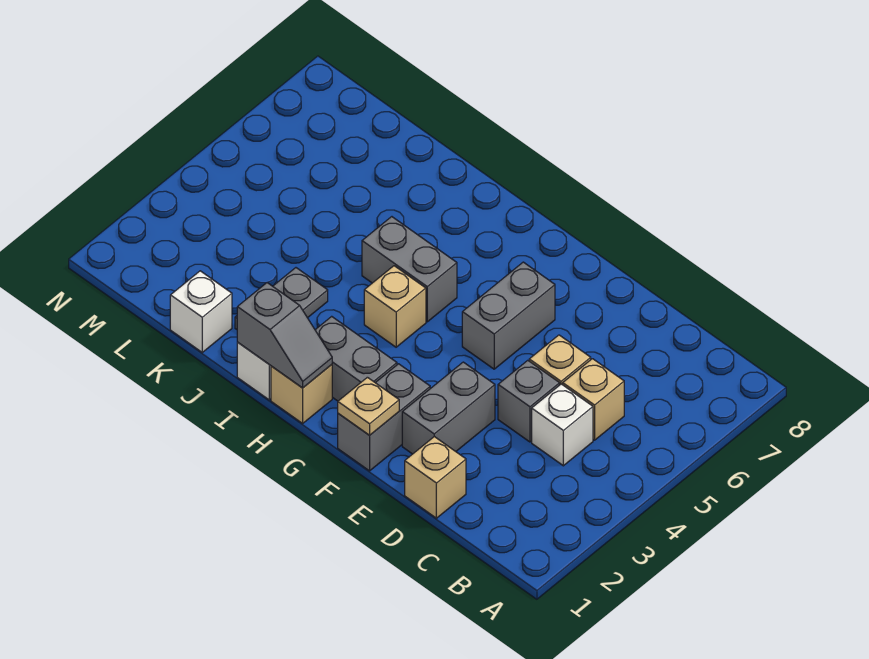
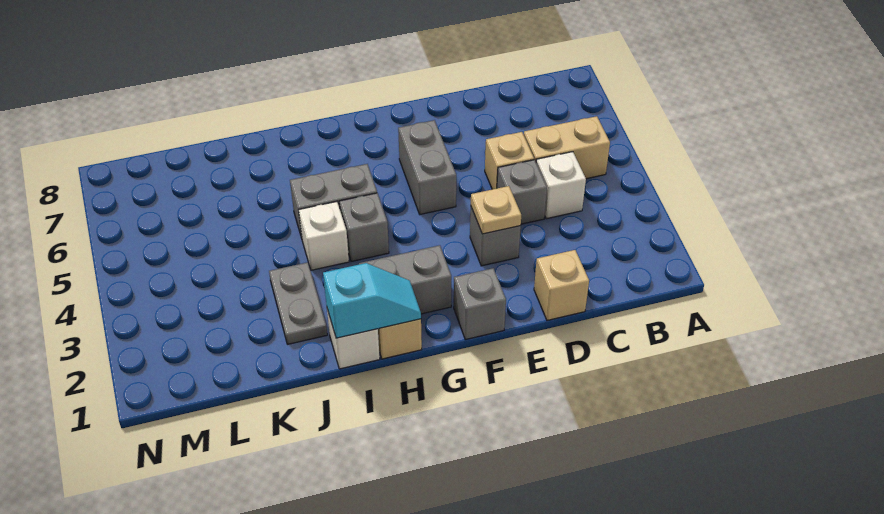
tan 1x1 brick [563,359,624,440] -> tan 1x2 brick [524,116,610,179]
grey 1x2 brick [402,362,495,454] -> grey 1x1 brick [470,207,521,266]
grey 1x2 brick [338,364,430,471] -> grey 1x1 brick [454,268,506,340]
tan 1x1 plate [338,377,399,435] -> tan 1x1 plate moved to [471,186,521,234]
grey 1x2 slope [237,283,332,388] -> cyan 1x2 slope [323,263,421,338]
tan 1x1 brick [364,266,426,347] -> grey 1x1 brick [339,193,389,262]
white 1x1 brick [170,271,232,352] -> white 1x1 brick moved to [299,202,349,270]

